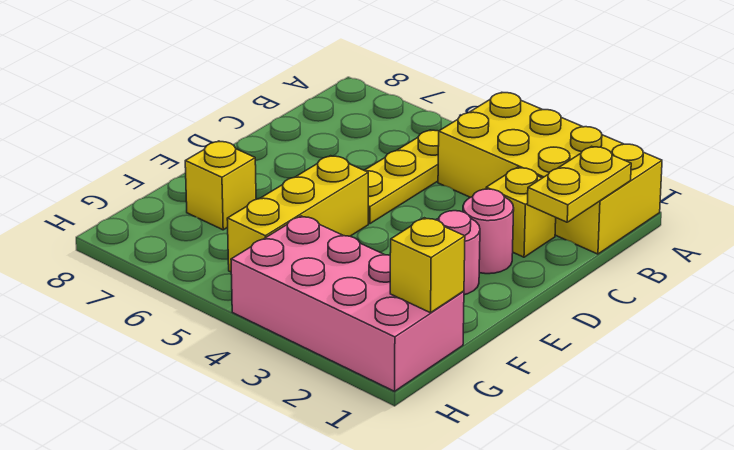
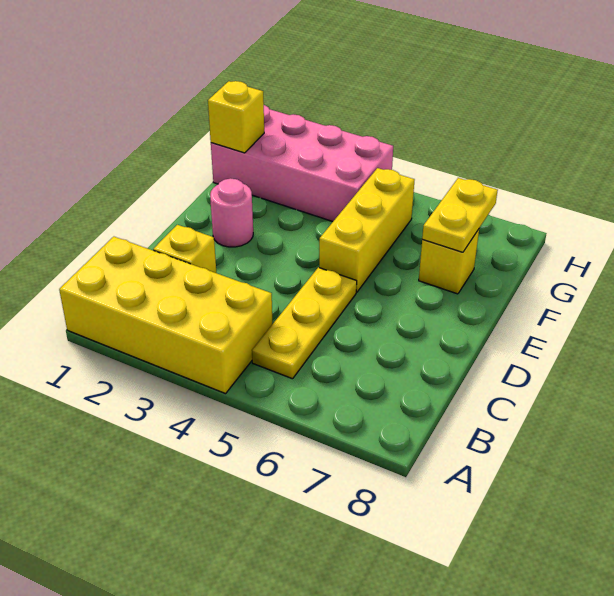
yellow 1x2 plate [527,146,631,222] -> yellow 1x2 plate moved to [422,178,498,252]
pink 1x1 round brick [463,189,514,274] -> none

